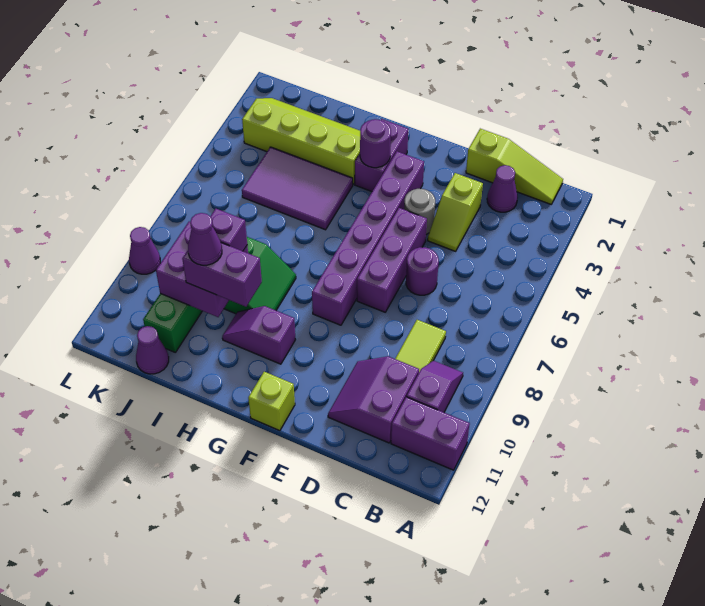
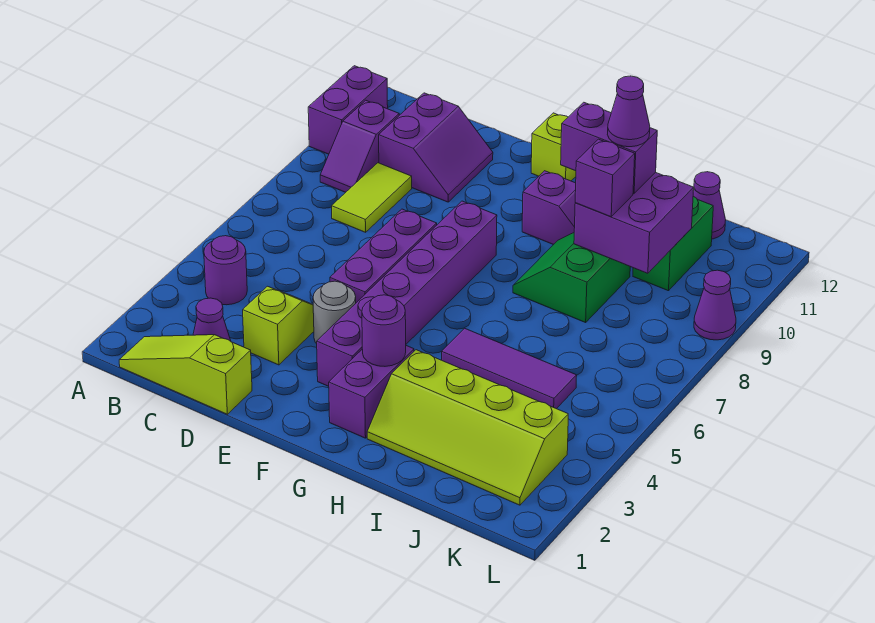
purple 1x2 brick [391,397,470,470] -> purple 1x2 brick turned to [308,66,388,154]
purple 1x1 round brick [406,247,439,295] -> purple 1x1 round brick moved to [204,236,247,305]
purple 2x3 tile [242,147,353,230] -> purple 1x3 tile [442,328,577,409]

